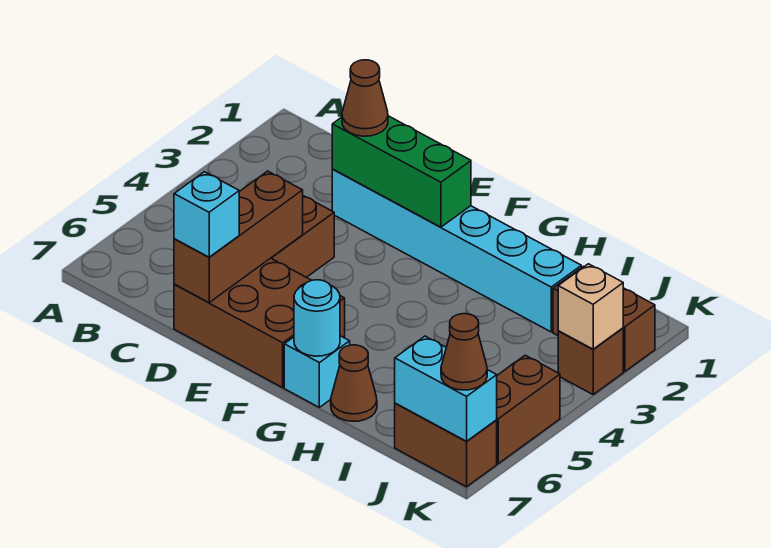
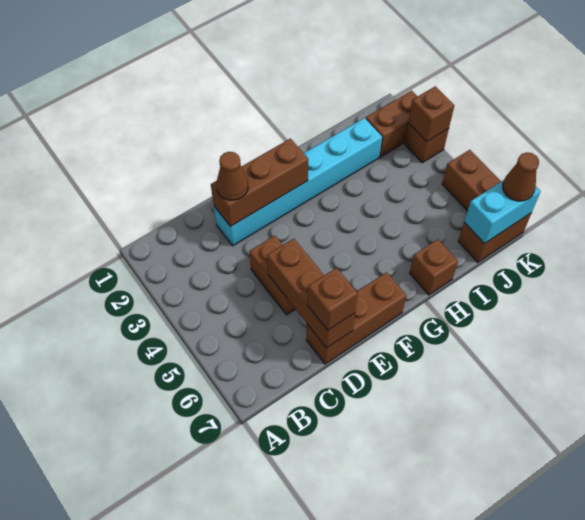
green 1x3 brick [332,116,471,227] -> brown 1x3 brick [211,139,308,227]
brown 2x3 brick [174,258,345,388] -> brown 1x3 brick [306,272,406,364]
cyan 1x1 brick [174,172,239,257] -> brown 1x1 brick [308,268,358,330]
cyan 1x1 brick [284,336,350,407] -> none
cyan 1x1 round brick [294,280,340,356] -> none
brown 1x1 cone [331,345,377,421] -> brown 1x1 brick [410,239,458,295]
tan 1x1 brick [558,264,623,349] -> brown 1x1 brick [408,86,454,142]

